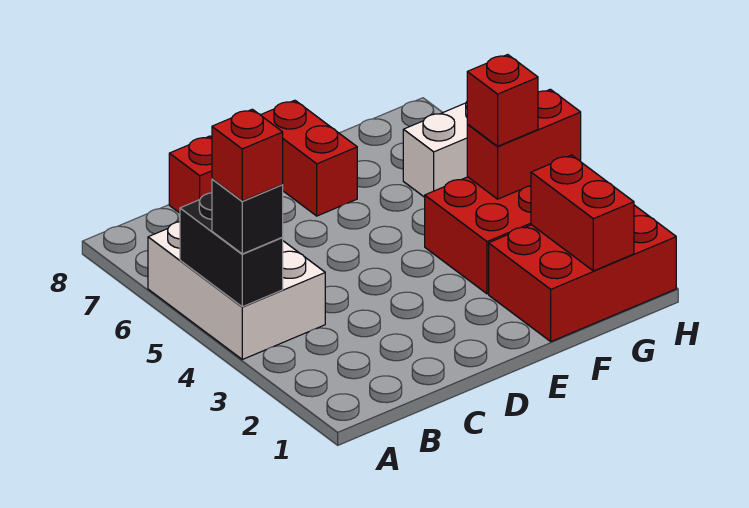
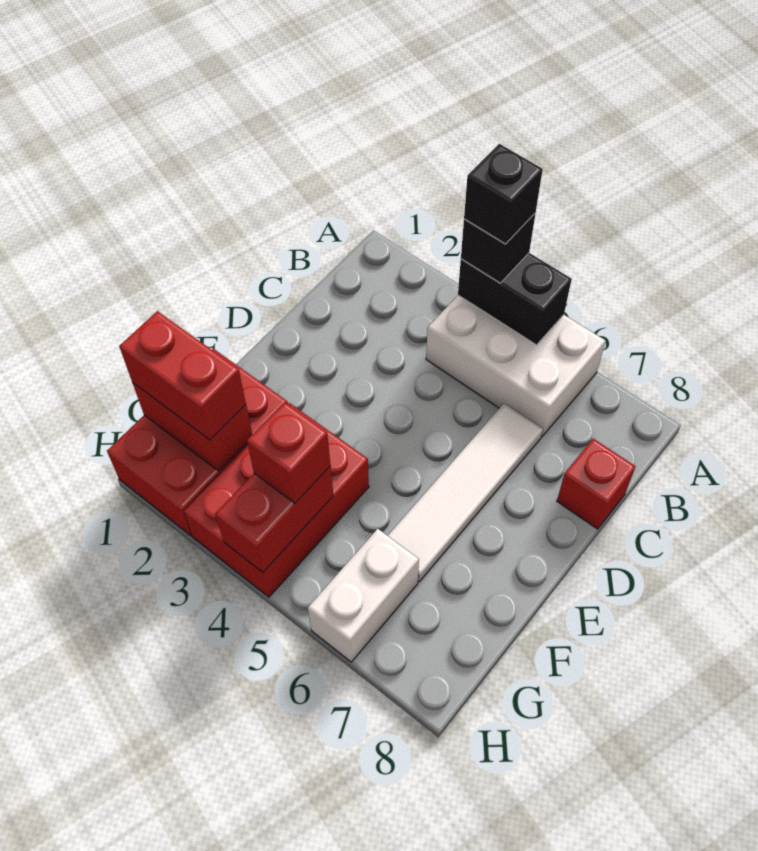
red 1x1 brick [212,109,283,201] -> black 1x1 brick [464,144,543,244]
none -> white 1x4 tile [388,403,543,582]
red 1x2 brick [261,100,357,216] -> red 1x2 brick moved to [119,311,246,440]

